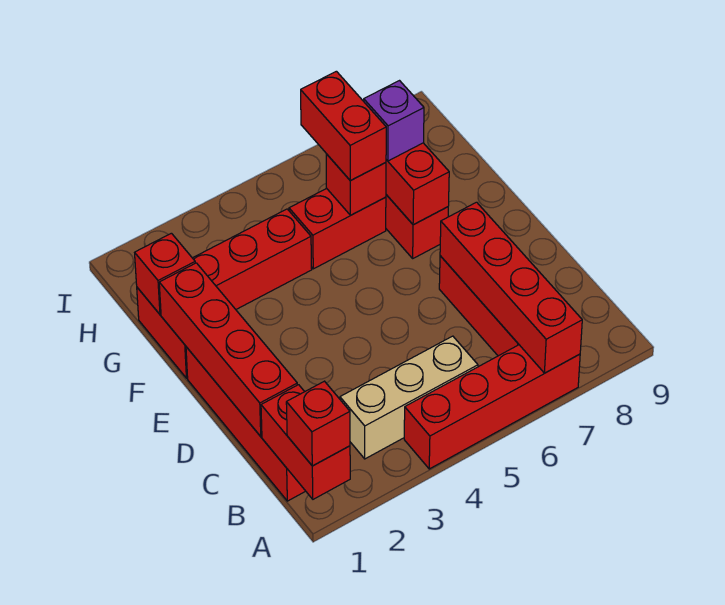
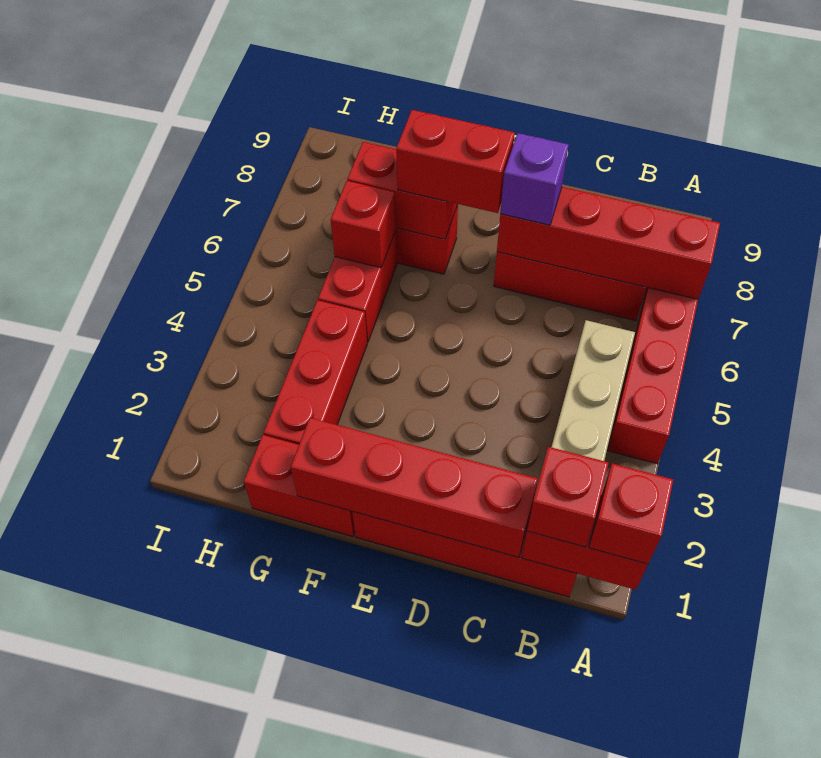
red 1x1 brick [135,233,195,314] -> red 1x1 brick moved to [527,447,608,547]
red 1x2 brick [301,71,386,181] -> red 1x2 brick moved to [396,110,515,213]
purple 1x1 brick [364,81,424,161] -> purple 1x1 brick moved to [500,133,569,225]

